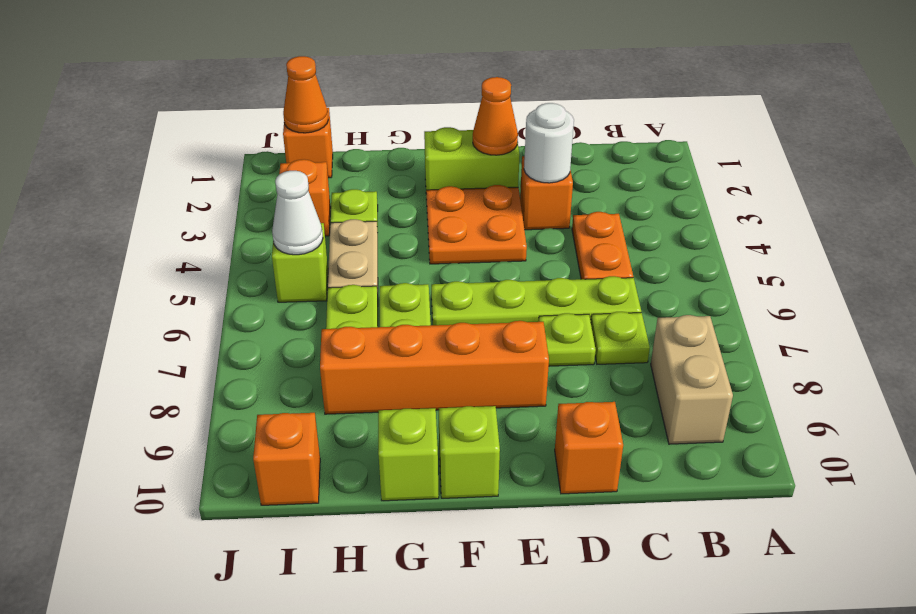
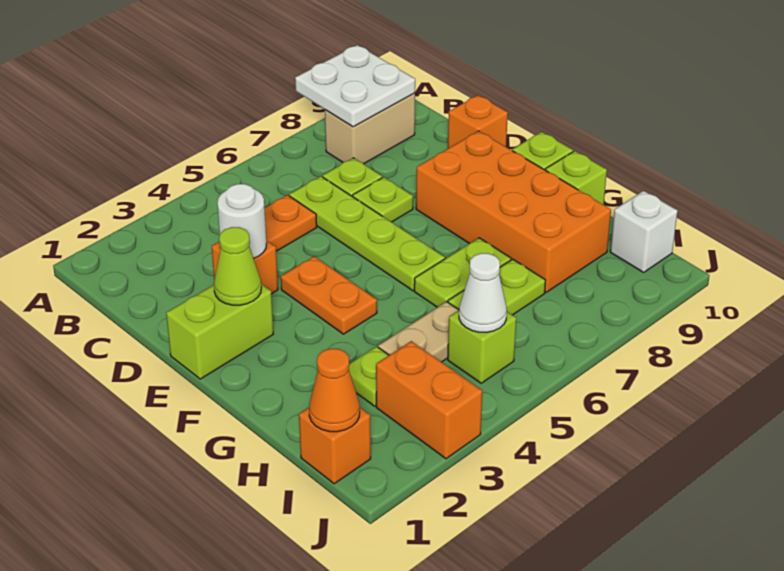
none -> white 2x2 plate [295,45,415,127]
lime 1x2 brick [424,127,520,200] -> lime 1x2 brick turned to [166,284,273,379]
orange 1x1 cone [473,77,518,155] -> lime 1x1 cone [214,227,261,305]
orange 2x2 plate [426,185,527,264] -> orange 1x2 plate [281,256,377,334]
orange 1x4 brick [320,321,549,414] -> orange 2x4 brick [416,131,611,293]
orange 1x1 brick [279,159,331,236] -> orange 1x2 brick [376,341,482,459]
orange 1x1 brick [253,413,320,505] -> white 1x1 brick [610,191,677,272]

